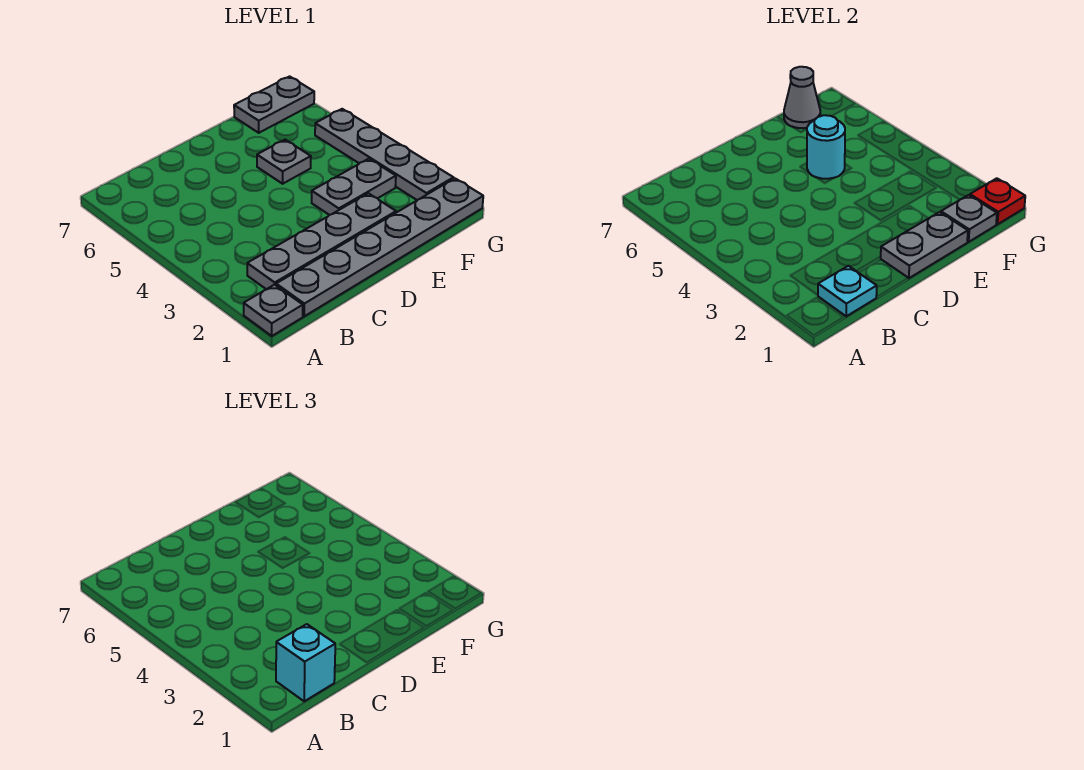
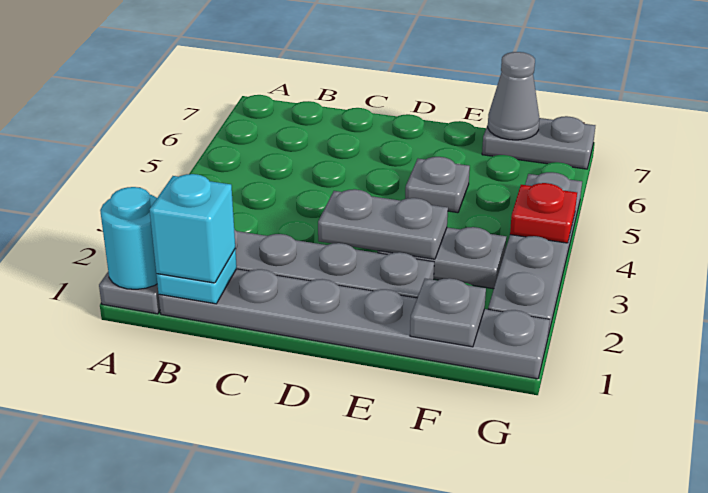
grey 1x2 plate [881,212,968,278] -> grey 1x2 plate moved to [318,189,448,259]
cyan 1x1 round brick [807,115,845,179] -> cyan 1x1 round brick moved to [100,187,157,289]
red 1x1 plate [970,178,1025,224] -> red 1x1 plate moved to [510,183,577,243]

